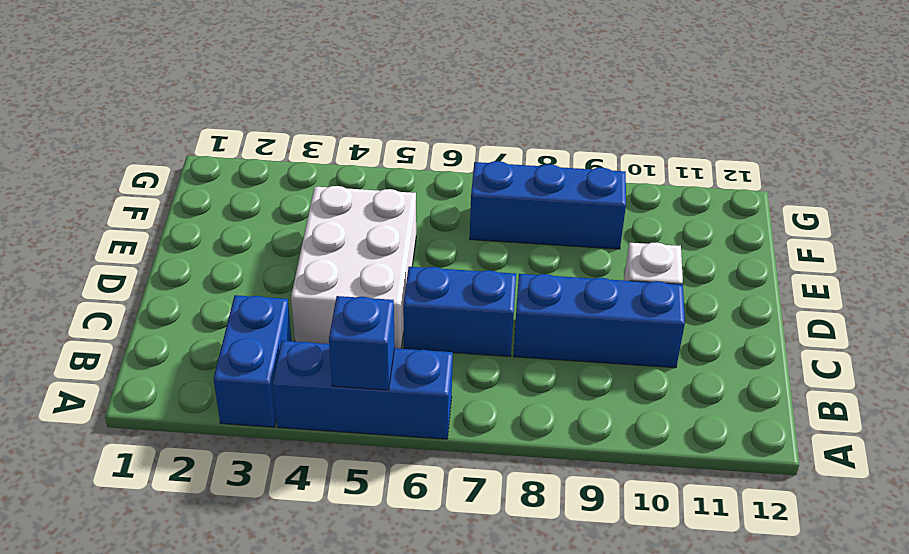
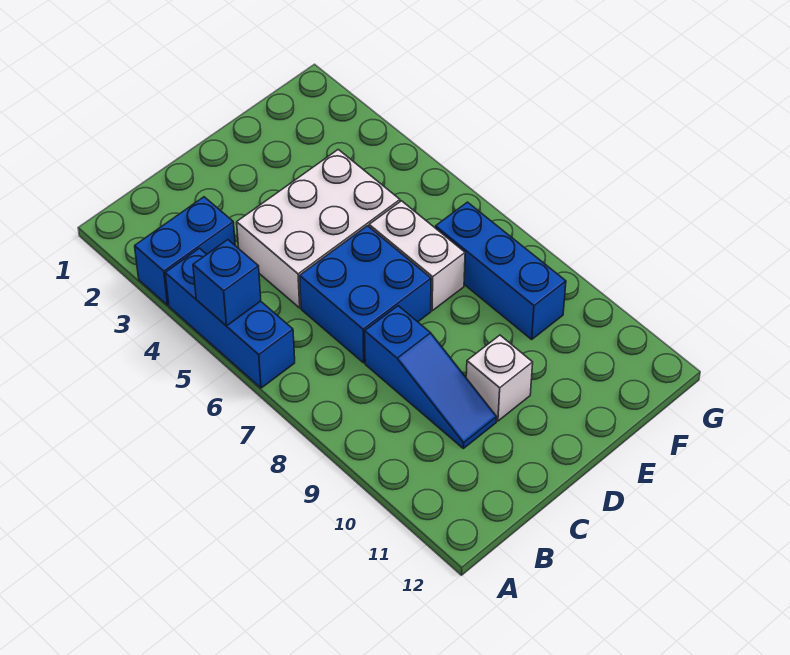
blue 1x2 brick [403,267,516,357] -> blue 2x2 brick [300,226,431,363]
blue 1x3 brick [514,274,685,368] -> blue 1x3 slope [365,306,497,448]
none -> white 1x2 brick [369,201,465,311]

